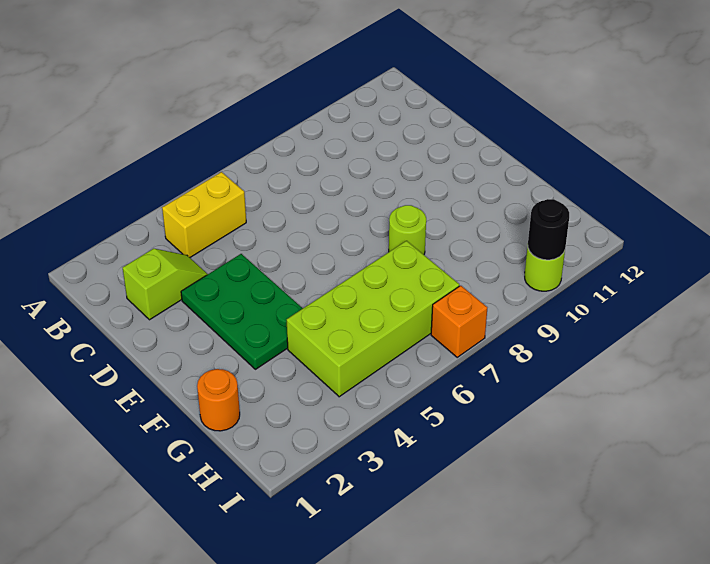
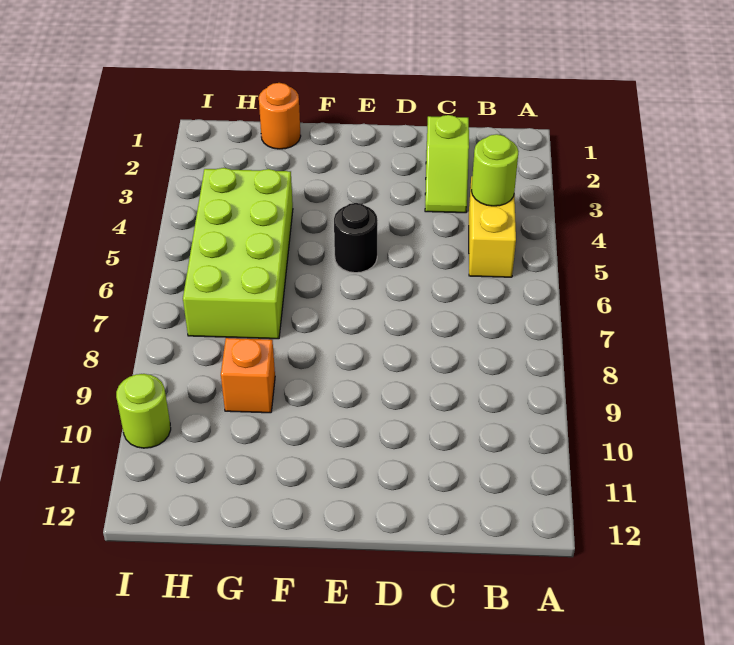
green 2x3 plate [181,254,303,369] -> none
lime 1x1 round brick [389,205,426,255] -> lime 1x1 round brick moved to [471,134,519,206]
orange 1x1 brick [431,286,487,357] -> orange 1x1 brick moved to [221,338,275,413]
black 1x1 round brick [528,199,569,260] -> black 1x1 round brick moved to [334,203,377,273]

